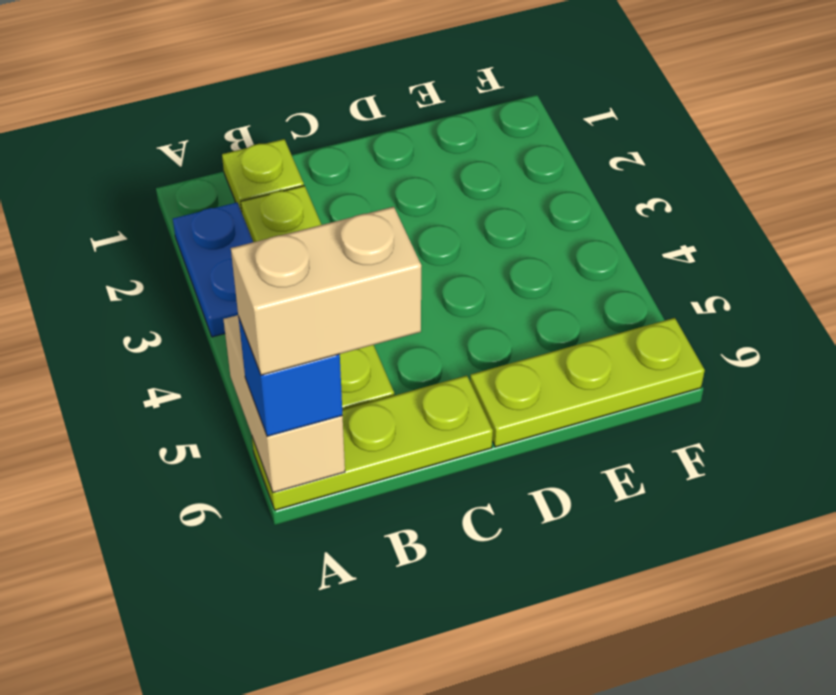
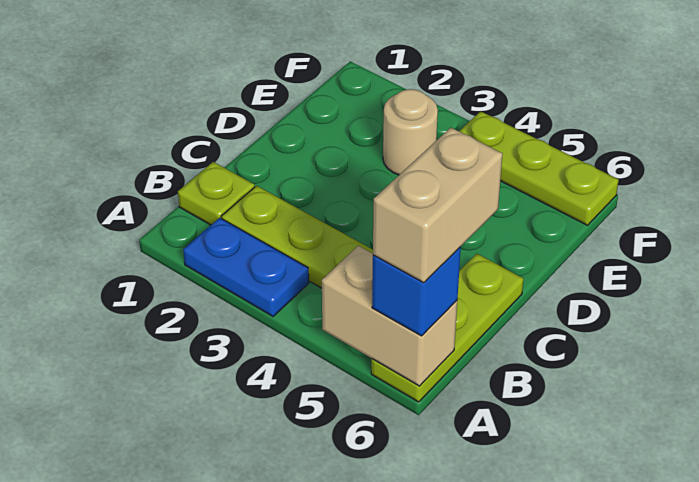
lime 1x3 plate [470,318,705,447] -> lime 1x3 plate turned to [459,111,619,225]
none -> tan 1x1 round brick [383,89,438,175]

